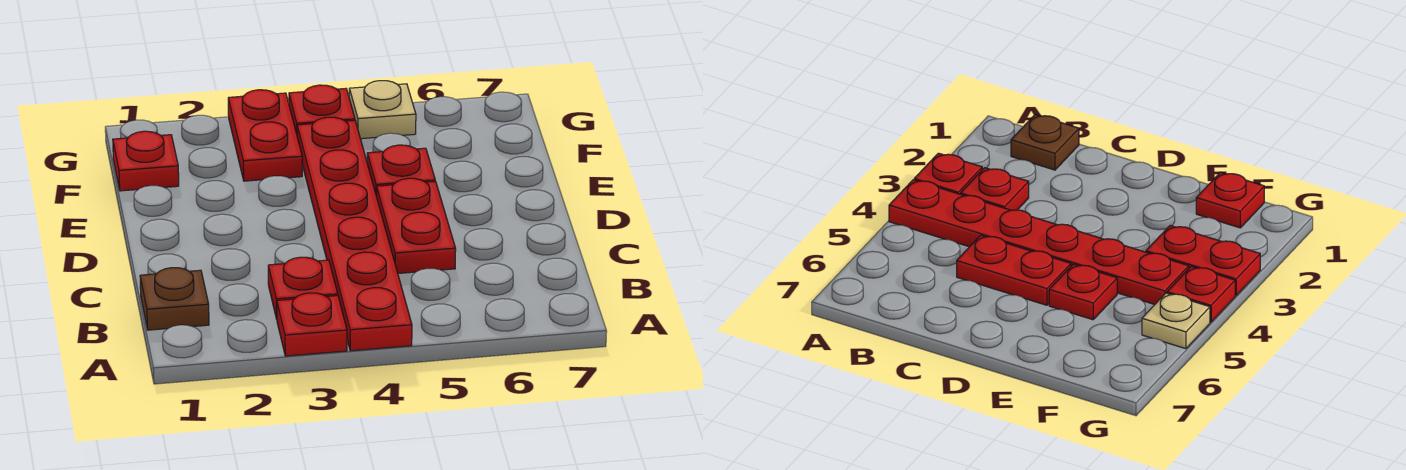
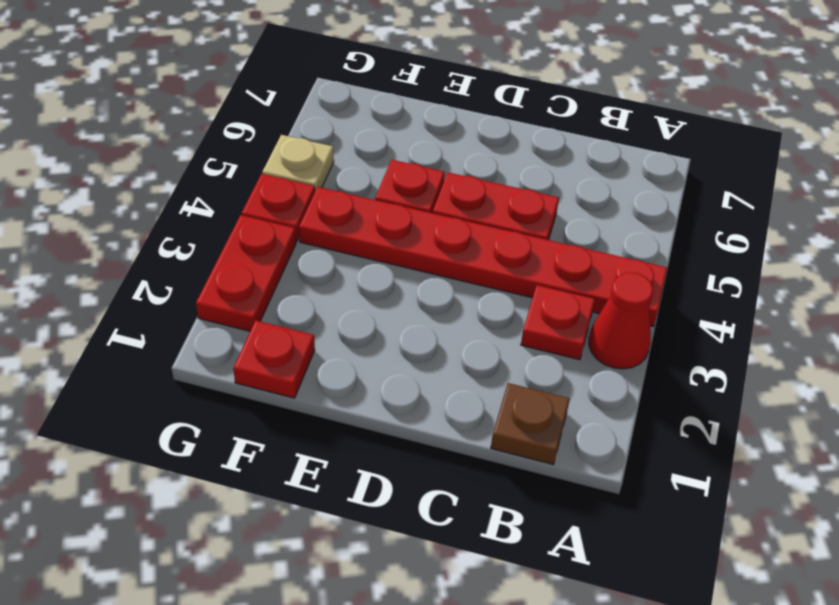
red 1x1 plate [277,293,347,356] -> red 1x1 cone [589,273,653,369]
red 1x2 plate [228,90,302,181] -> red 1x2 plate turned to [196,215,296,331]

